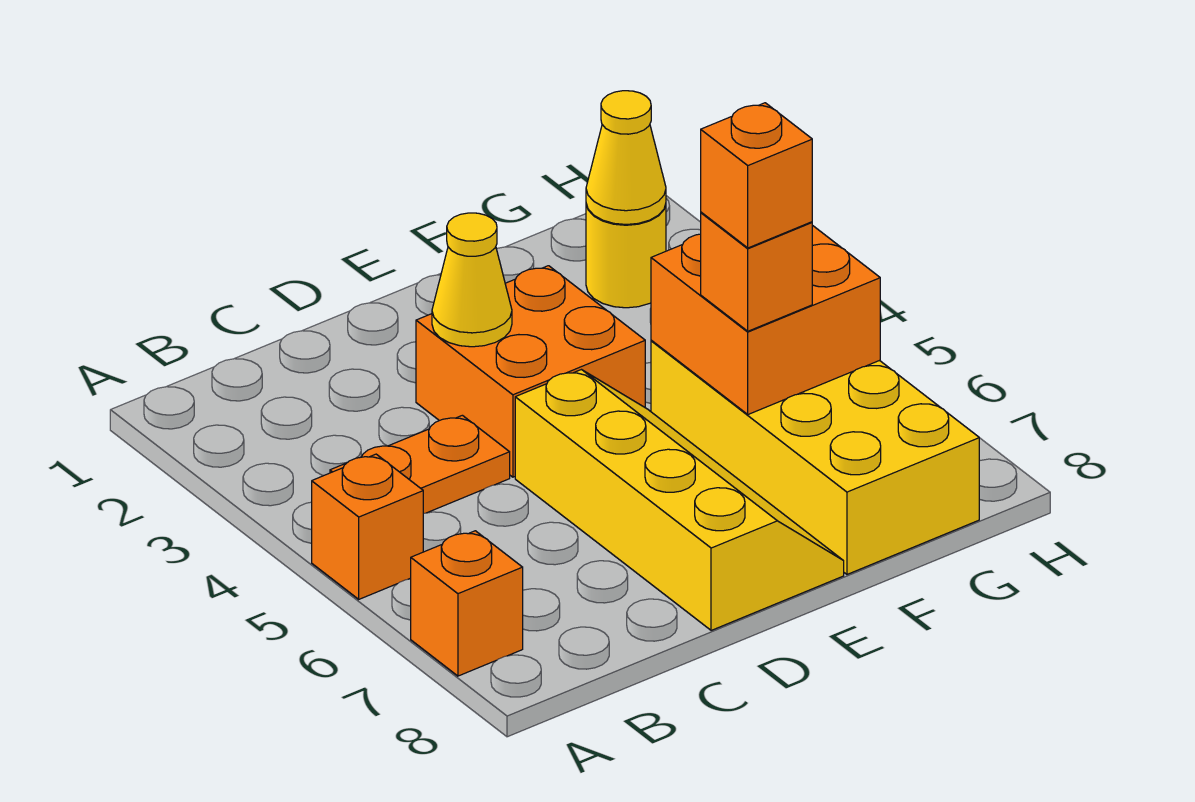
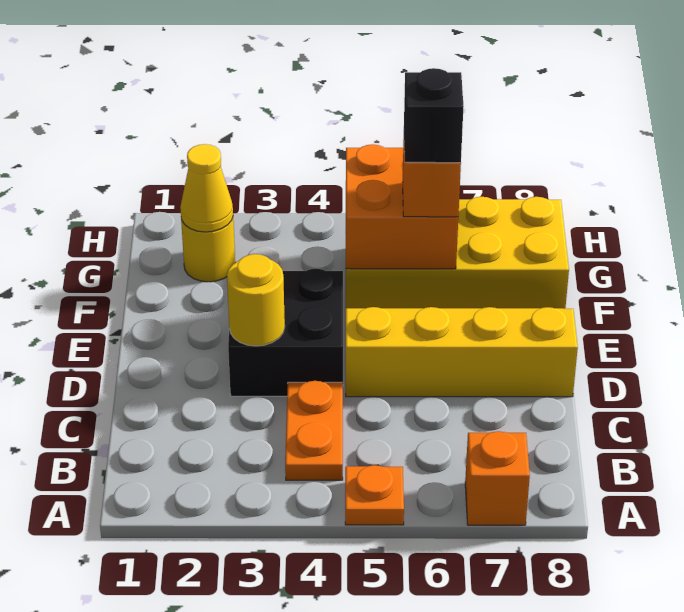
orange 1x1 brick [312,454,423,599] -> orange 1x1 plate [345,465,404,525]
orange 2x2 brick [416,266,645,477] -> black 2x2 brick [228,269,343,396]
yellow 1x1 cone [432,213,512,347] -> yellow 1x1 round brick [227,254,285,346]
orange 1x1 brick [701,103,812,248] -> black 1x1 brick [404,68,464,163]

